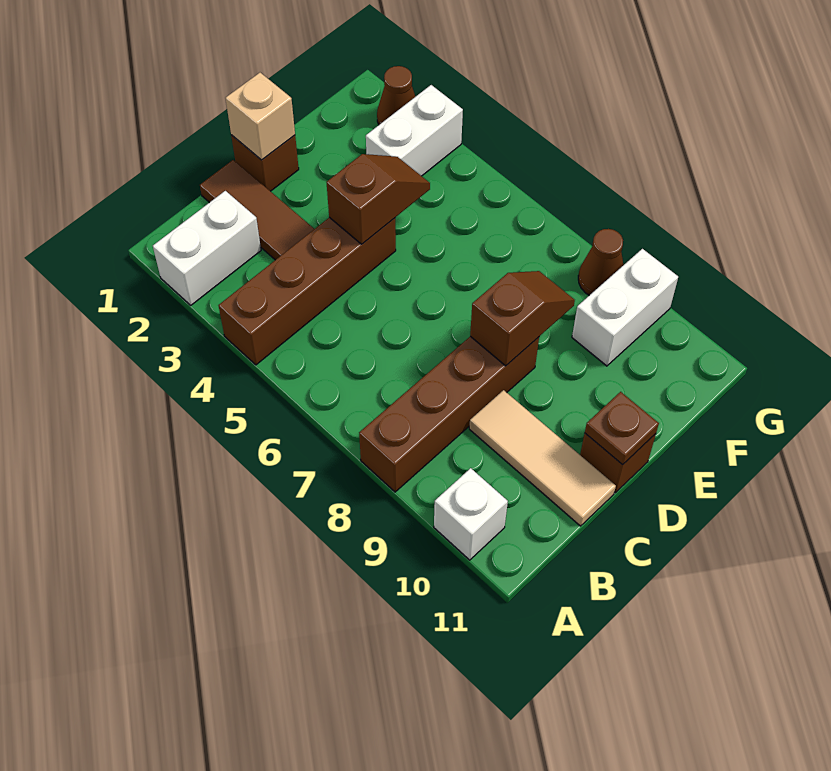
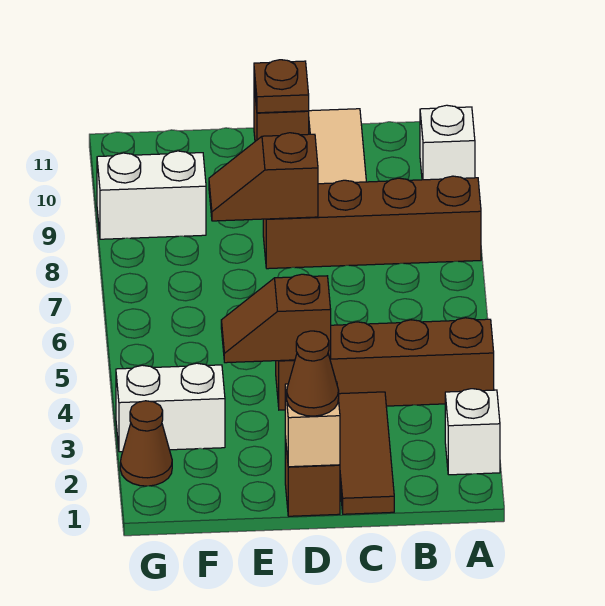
white 1x2 brick [153,191,261,305] -> white 1x1 brick [445,389,500,475]
brown 1x1 cone [578,229,623,295] -> brown 1x1 cone moved to [287,331,339,416]

